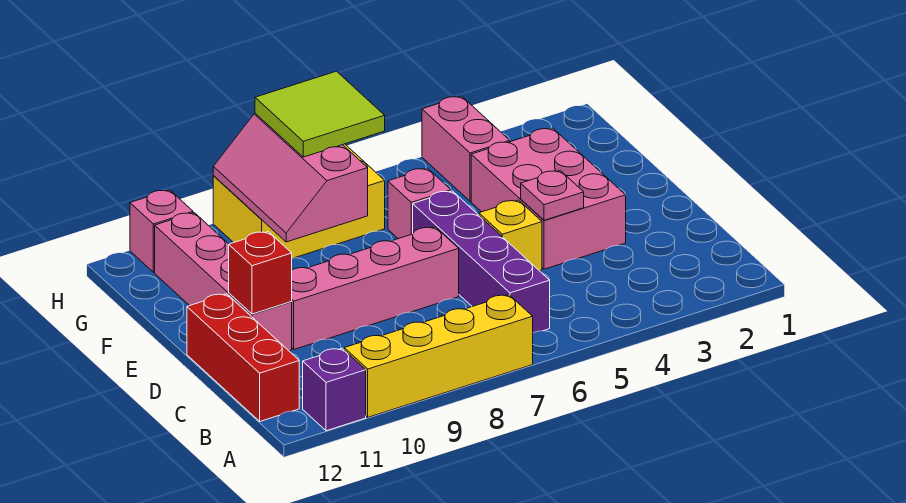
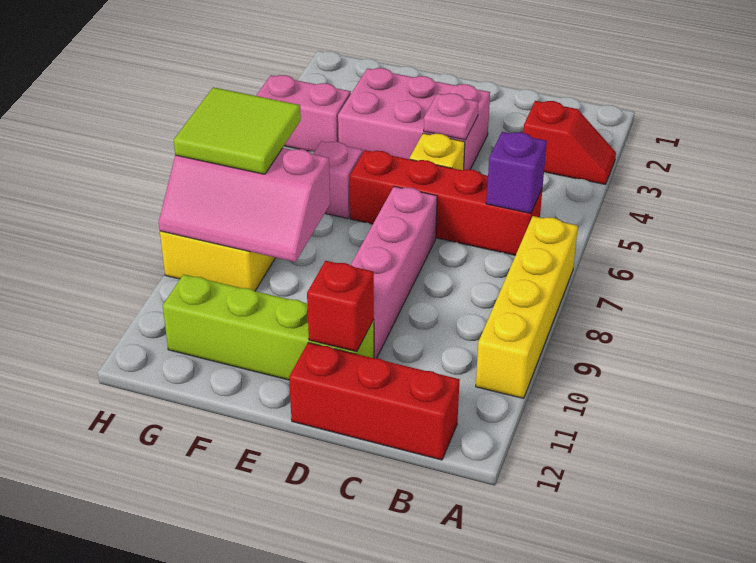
none -> red 1x2 slope [523,101,616,185]
purple 1x1 brick [303,348,366,431] -> purple 1x1 brick moved to [486,132,547,213]
purple 1x4 brick [413,191,550,333] -> red 1x4 brick [350,150,543,255]
pink 1x4 brick [155,213,292,351] -> lime 1x4 brick [163,274,374,380]
pink 1x1 brick [130,190,193,272] -> none

